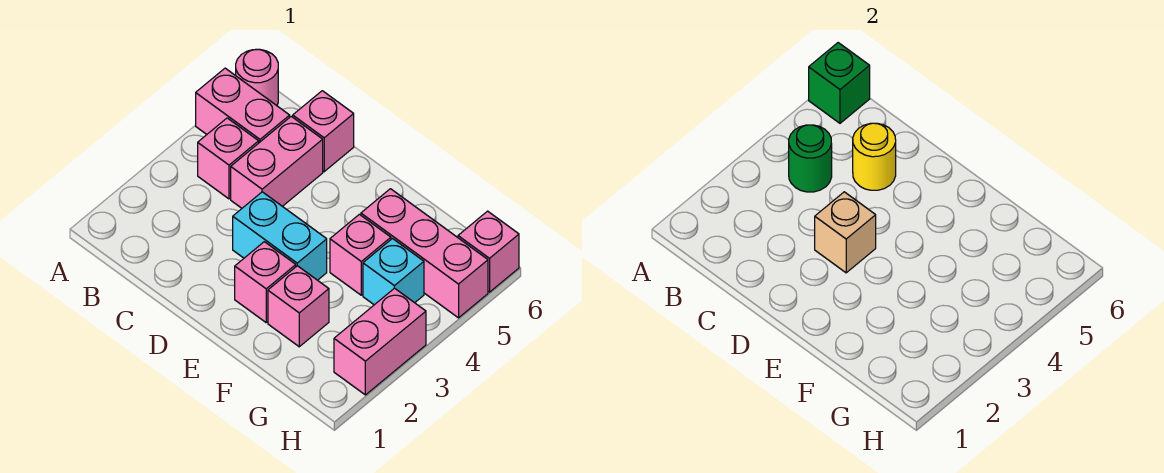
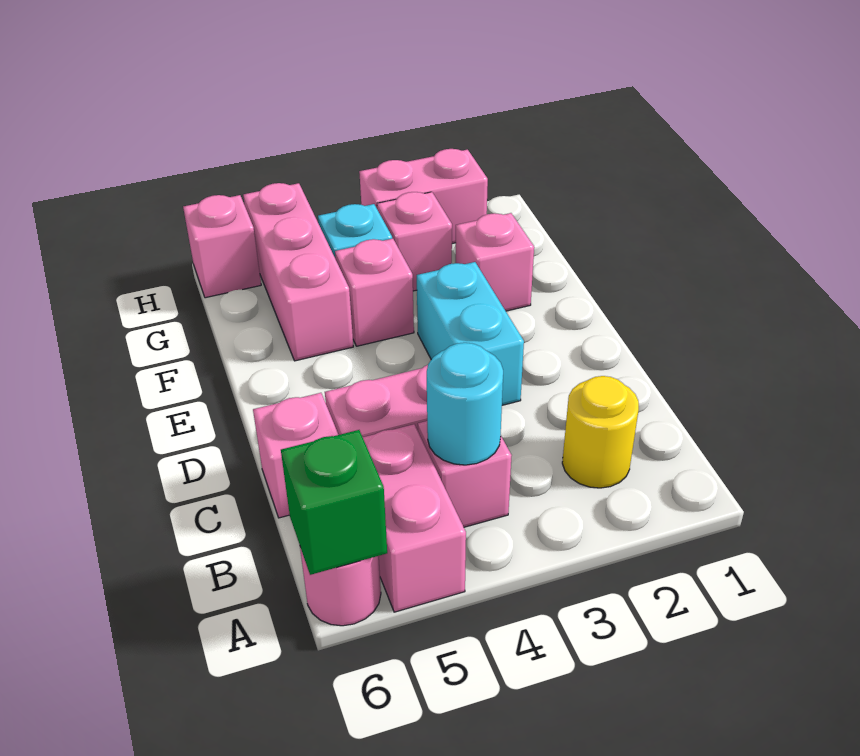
green 1x1 round brick [789,125,832,192] -> cyan 1x1 round brick [427,343,503,465]
yellow 1x1 round brick [853,123,896,190] -> yellow 1x1 round brick moved to [562,376,639,488]
tan 1x1 brick [815,192,876,273] -> none
pink 1x1 brick [235,242,296,322] -> pink 1x1 brick moved to [377,192,452,291]

